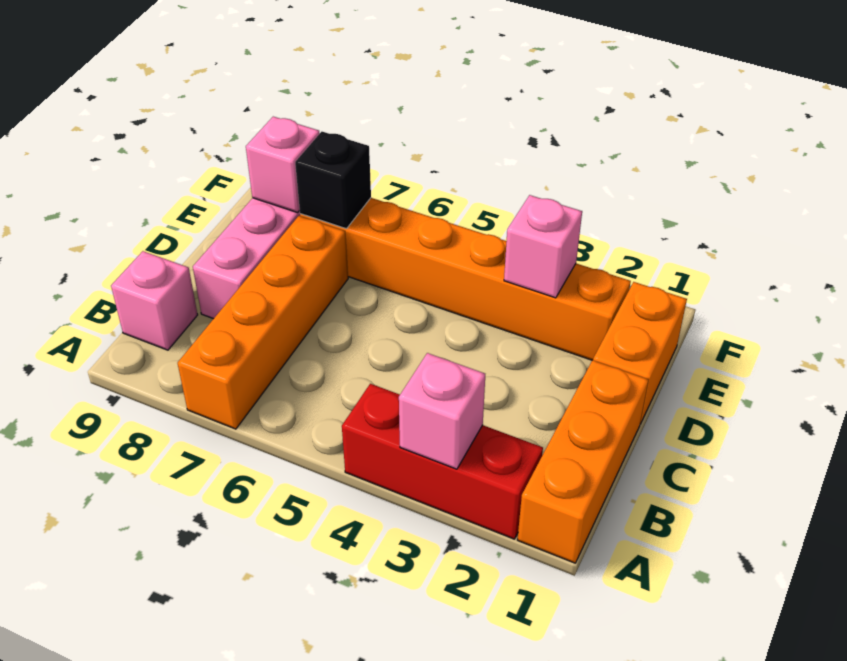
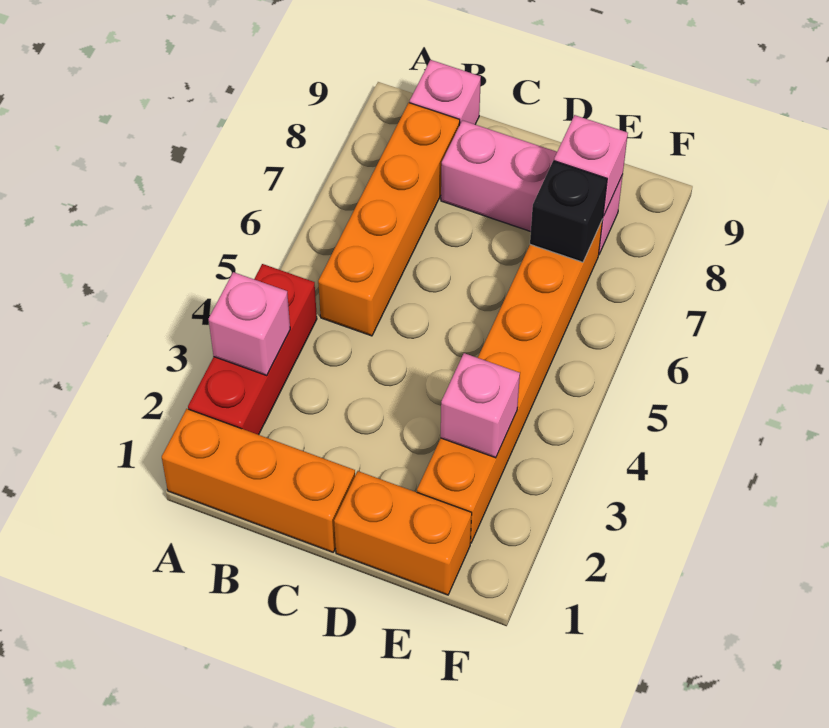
orange 1x4 brick [178,216,348,429] -> orange 1x4 brick turned to [318,103,460,336]

